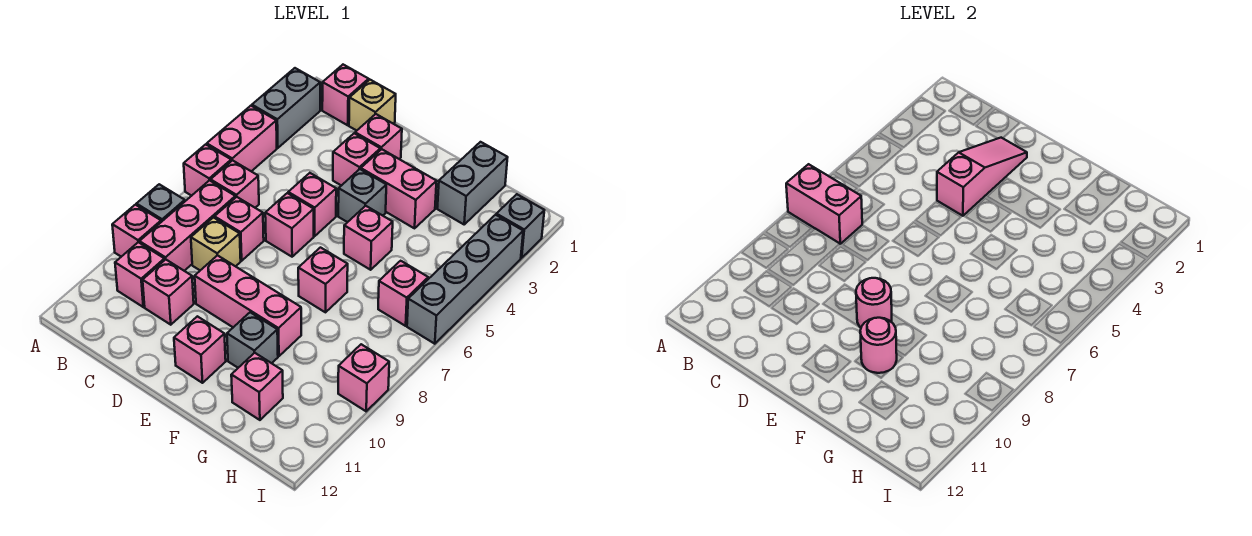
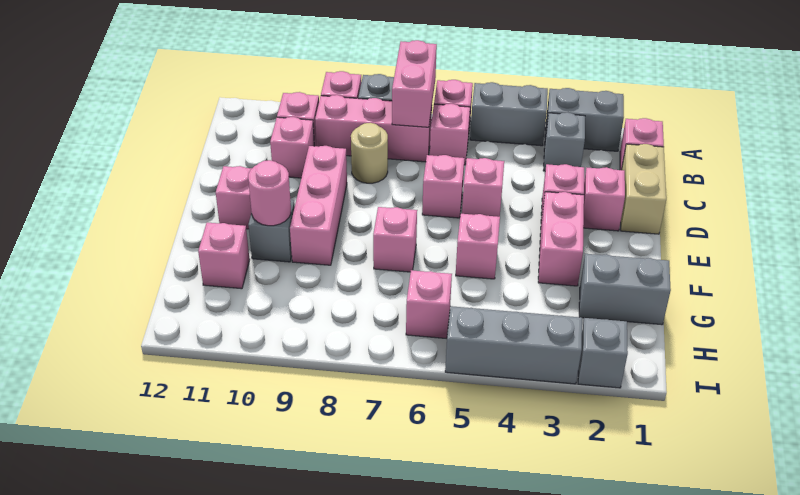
pink 1x2 brick [207,106,277,171] -> grey 1x2 brick [470,82,548,146]
tan 1x1 brick [349,80,396,131] -> tan 1x2 brick [621,144,666,234]
pink 1x1 brick [215,197,264,261] -> none
tan 1x1 brick [191,217,241,270] -> tan 1x1 round brick [351,123,388,183]
pink 1x3 slope [937,138,1027,216] -> none
grey 1x1 brick [338,169,386,222] -> grey 1x1 brick moved to [543,112,585,171]
pink 1x1 round brick [856,278,892,328] -> none
grey 1x4 brick [407,215,523,344] -> grey 1x3 brick [445,306,582,384]
pink 1x1 brick [338,344,389,411] -> none

